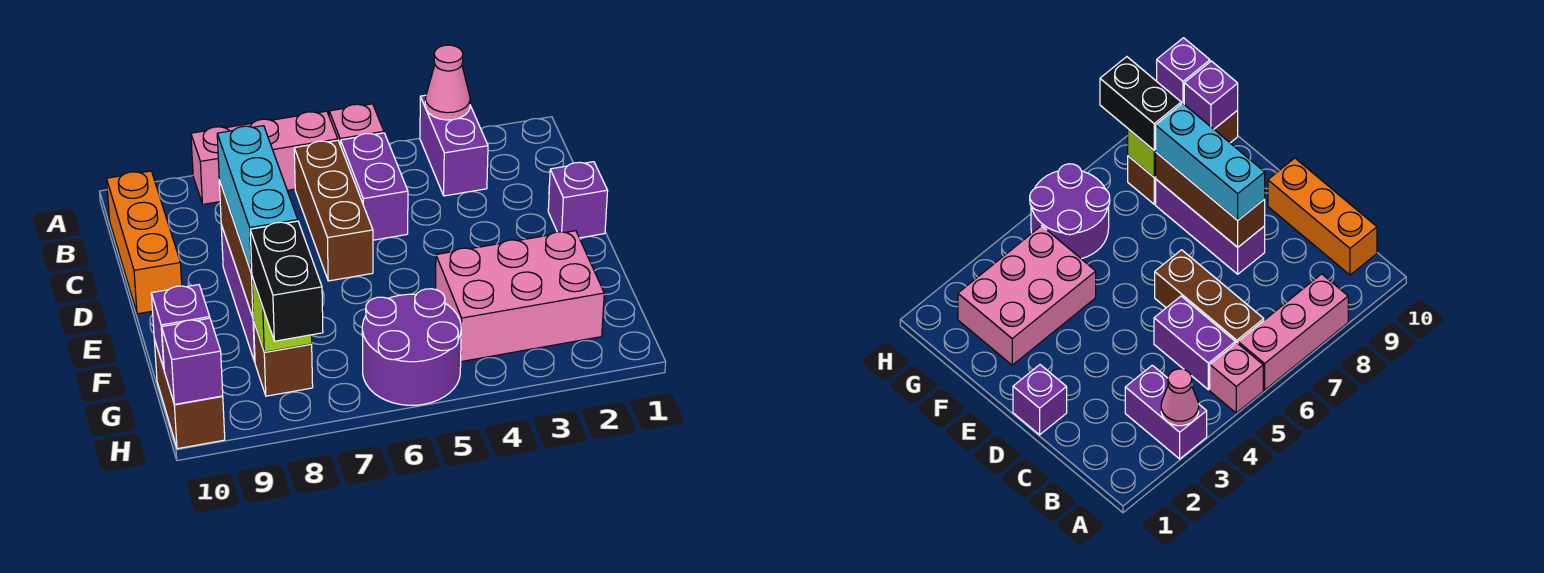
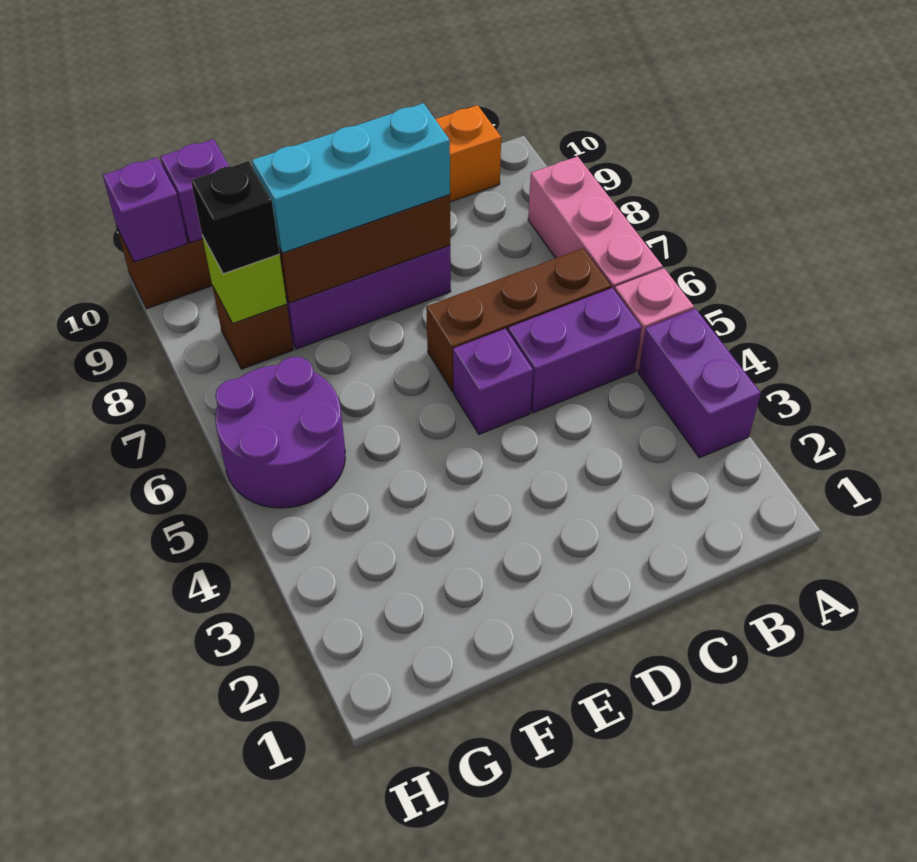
purple 1x2 brick [420,95,488,196] -> purple 1x2 brick turned to [638,309,761,458]
pink 1x1 cone [425,45,470,120] -> none
purple 1x1 brick [548,162,608,238] -> purple 1x1 brick moved to [453,329,533,434]
pink 2x3 brick [435,231,604,362] -> none
black 1x2 brick [250,221,323,341] -> black 1x1 brick [191,161,280,274]

